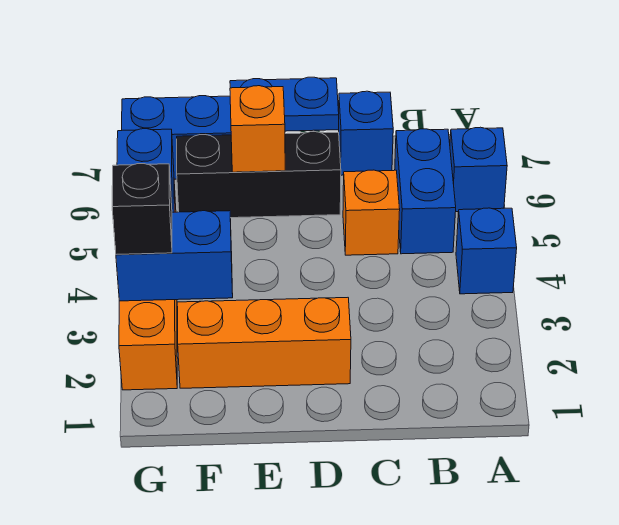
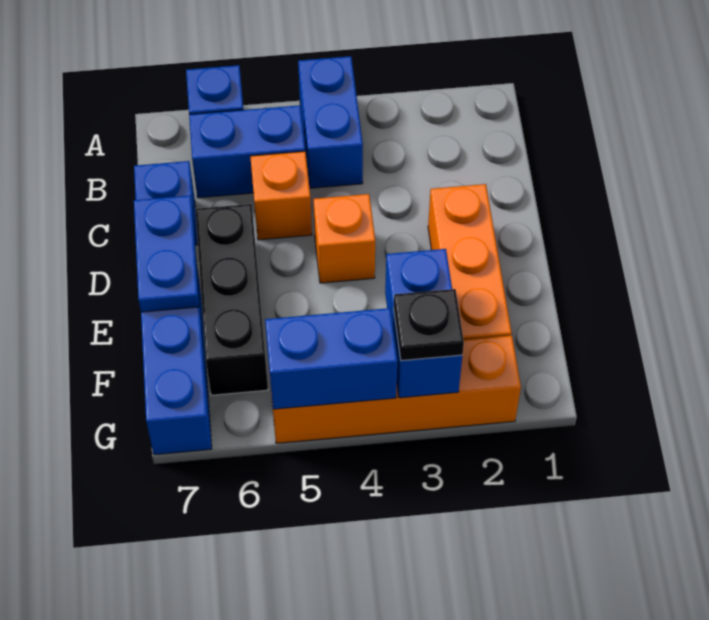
blue 1x1 brick [456,208,517,294] -> blue 1x2 brick [298,56,363,188]
orange 1x1 brick [230,86,285,172] -> orange 1x1 brick moved to [314,194,375,283]
black 1x1 brick [112,164,172,254] -> black 1x1 plate [394,289,464,361]

